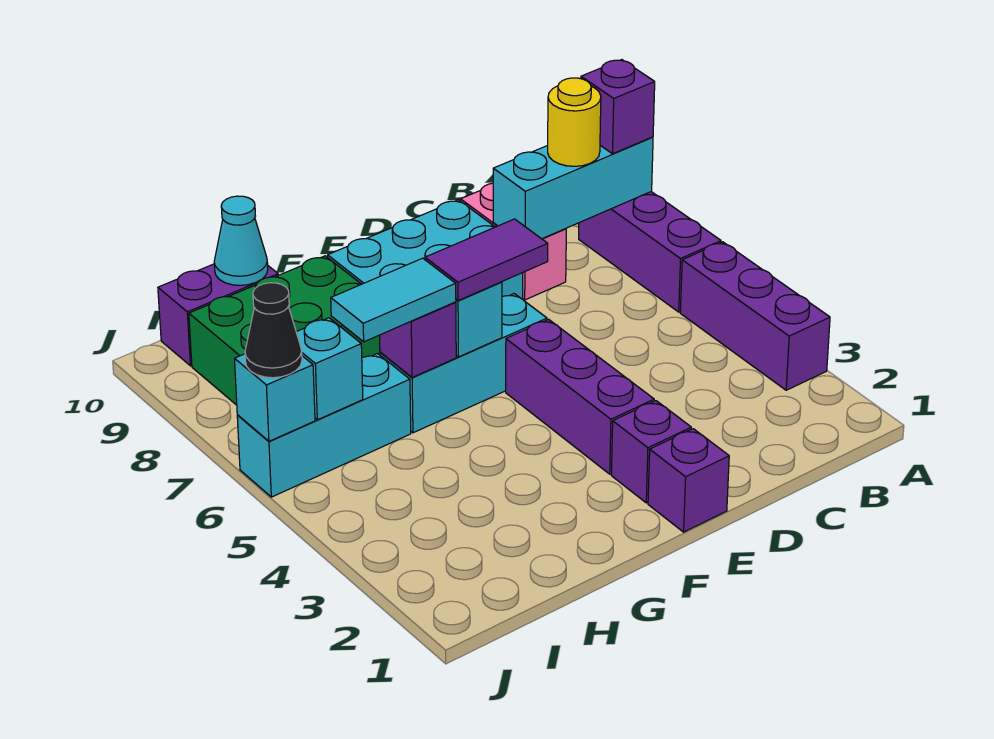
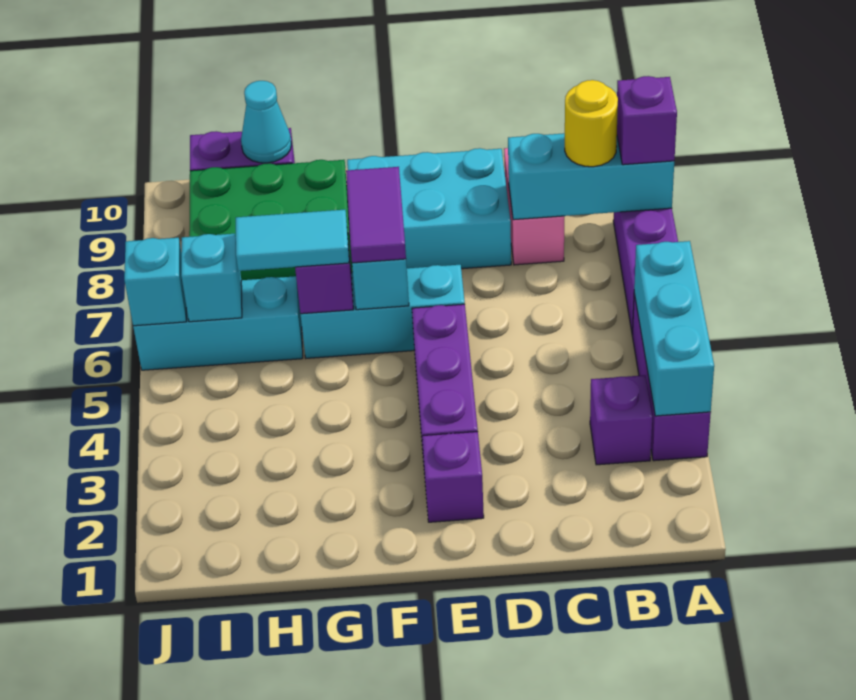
none -> cyan 1x3 brick [634,241,714,416]
purple 1x1 brick [648,429,729,532] -> purple 1x1 brick moved to [590,375,652,465]
purple 1x2 tile [425,219,548,301] -> purple 1x2 tile turned to [346,167,406,263]
black 1x1 cone [245,283,302,378] -> none

